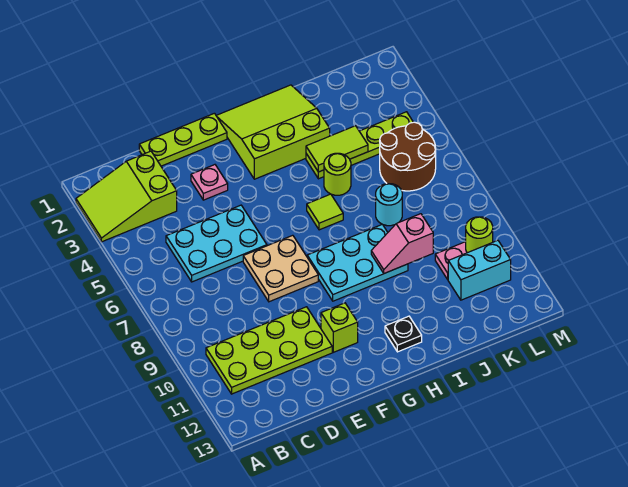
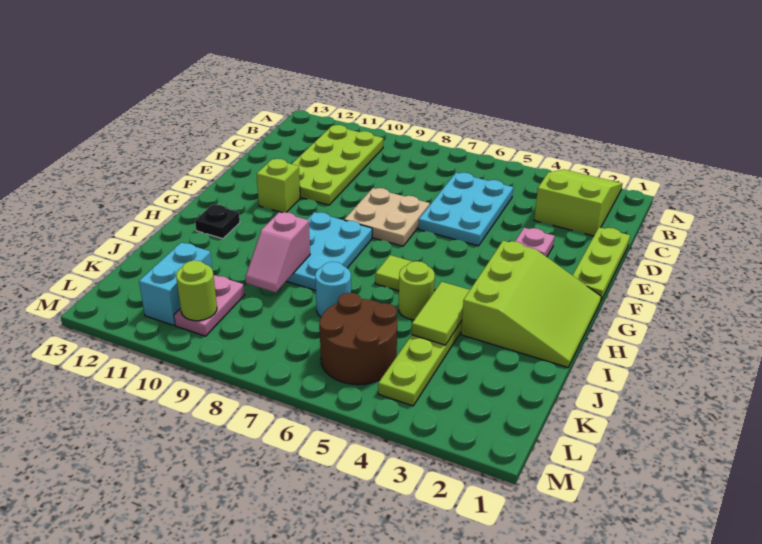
pink 1x2 slope [371,214,433,273] -> pink 1x2 slope turned to [245,212,310,292]

